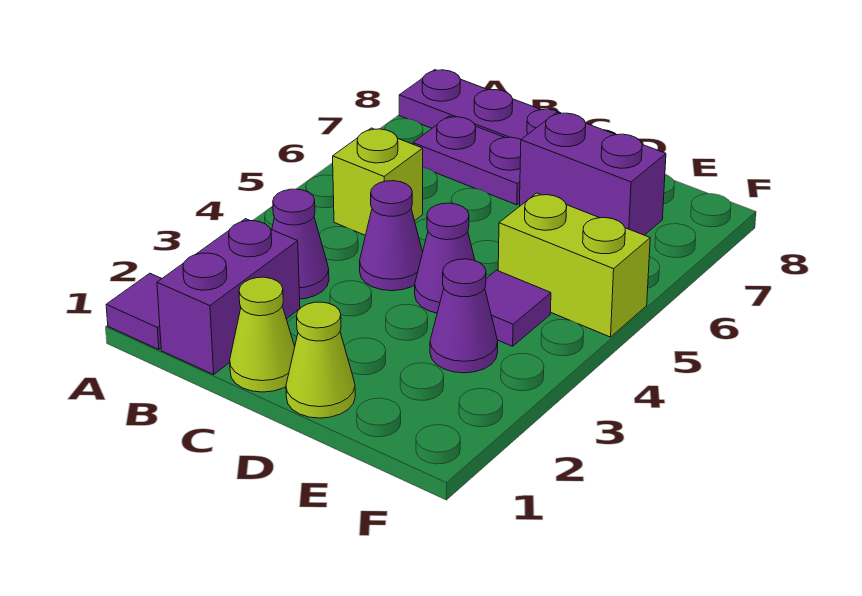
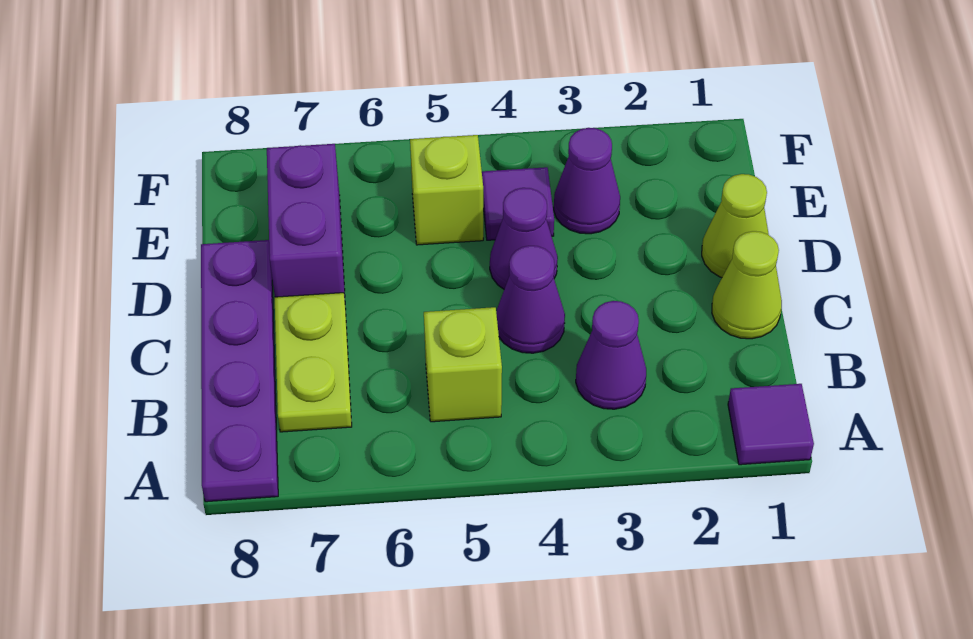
purple 1x2 brick [157,219,300,375] -> none
purple 1x2 plate [413,116,521,205] -> lime 1x2 plate [275,293,352,432]
lime 1x2 brick [498,193,650,337] -> lime 1x1 brick [410,135,483,245]

